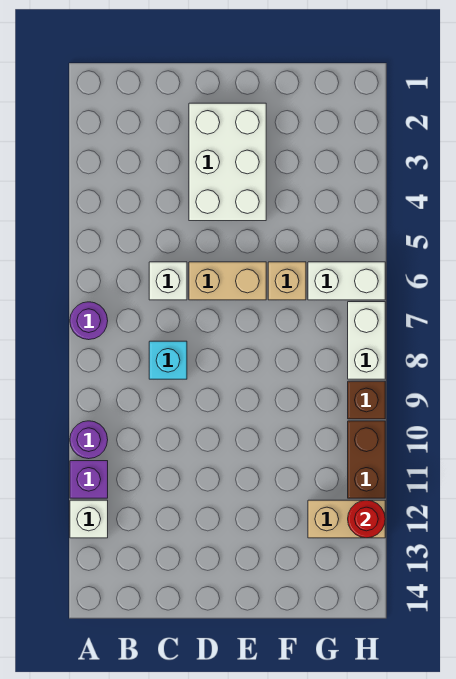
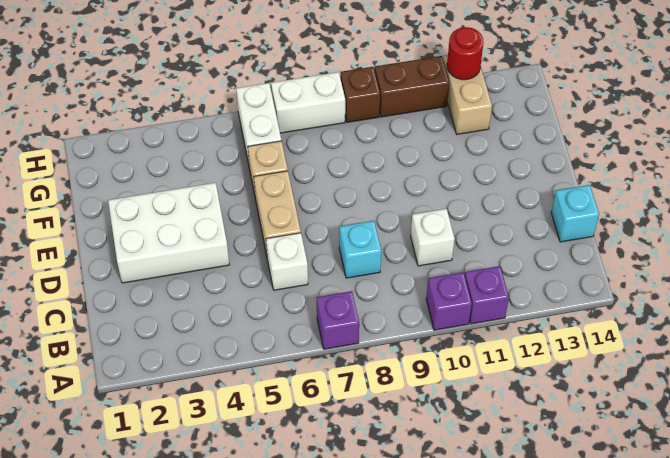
purple 1x1 round brick [70,302,108,340] -> purple 1x1 brick [317,291,359,349]
purple 1x1 round brick [70,421,108,459] -> purple 1x1 brick [426,272,472,330]
white 1x1 brick [70,500,108,538] -> white 1x1 brick moved to [411,209,455,266]
none -> cyan 1x1 brick [551,185,599,242]

